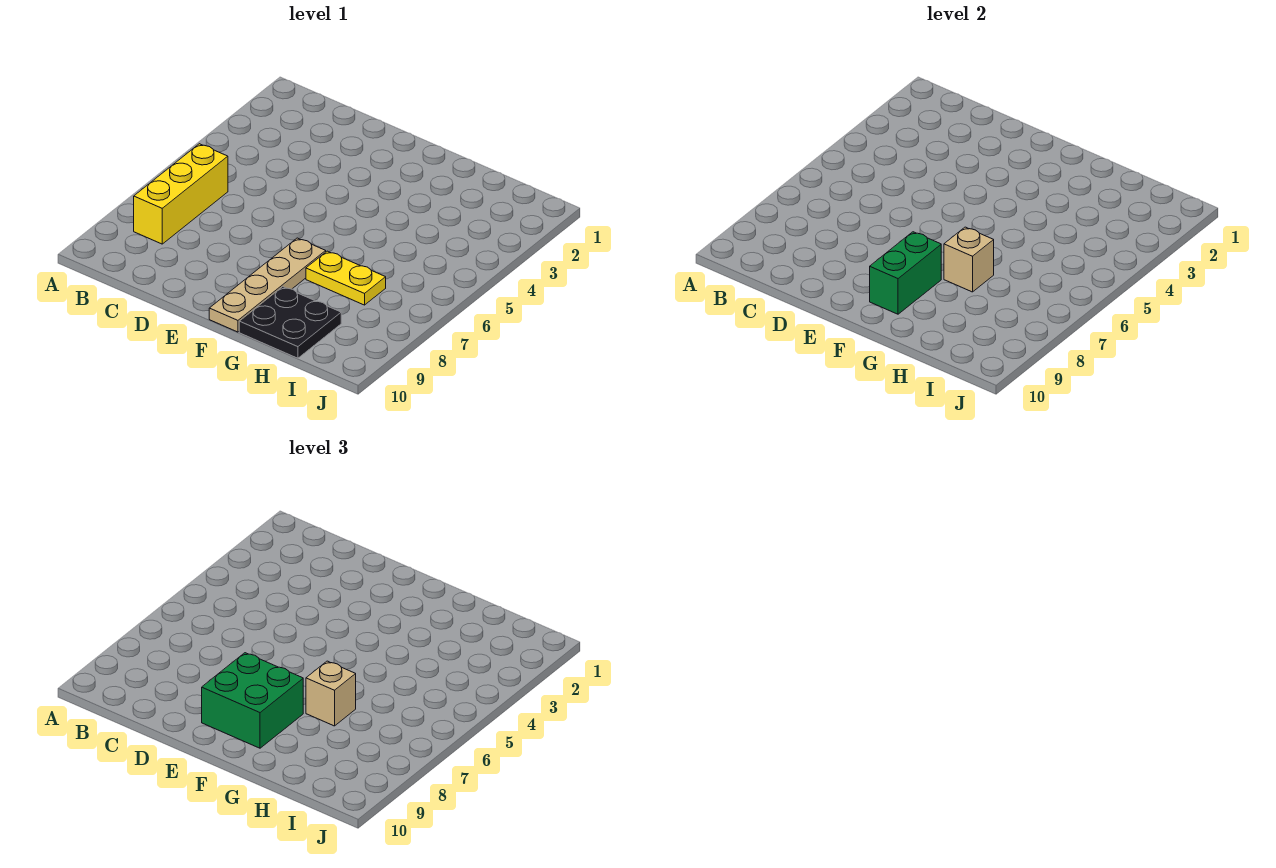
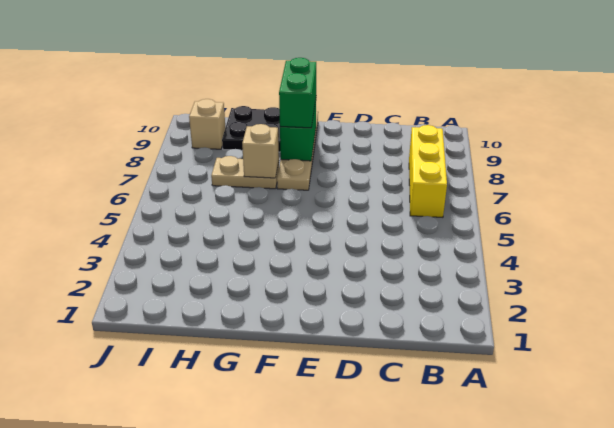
green 2x2 brick [202,653,303,748] -> green 1x2 brick [279,58,316,128]
yellow 1x2 plate [306,251,386,305] -> tan 1x2 plate [211,156,279,189]
tan 1x1 brick [306,661,356,726] -> tan 1x1 brick moved to [189,99,225,149]

